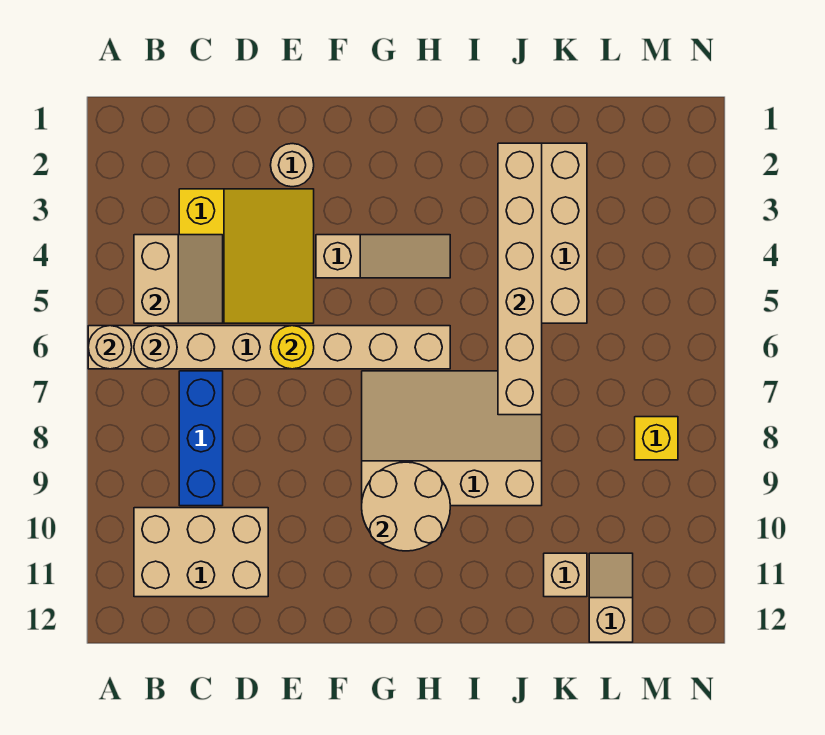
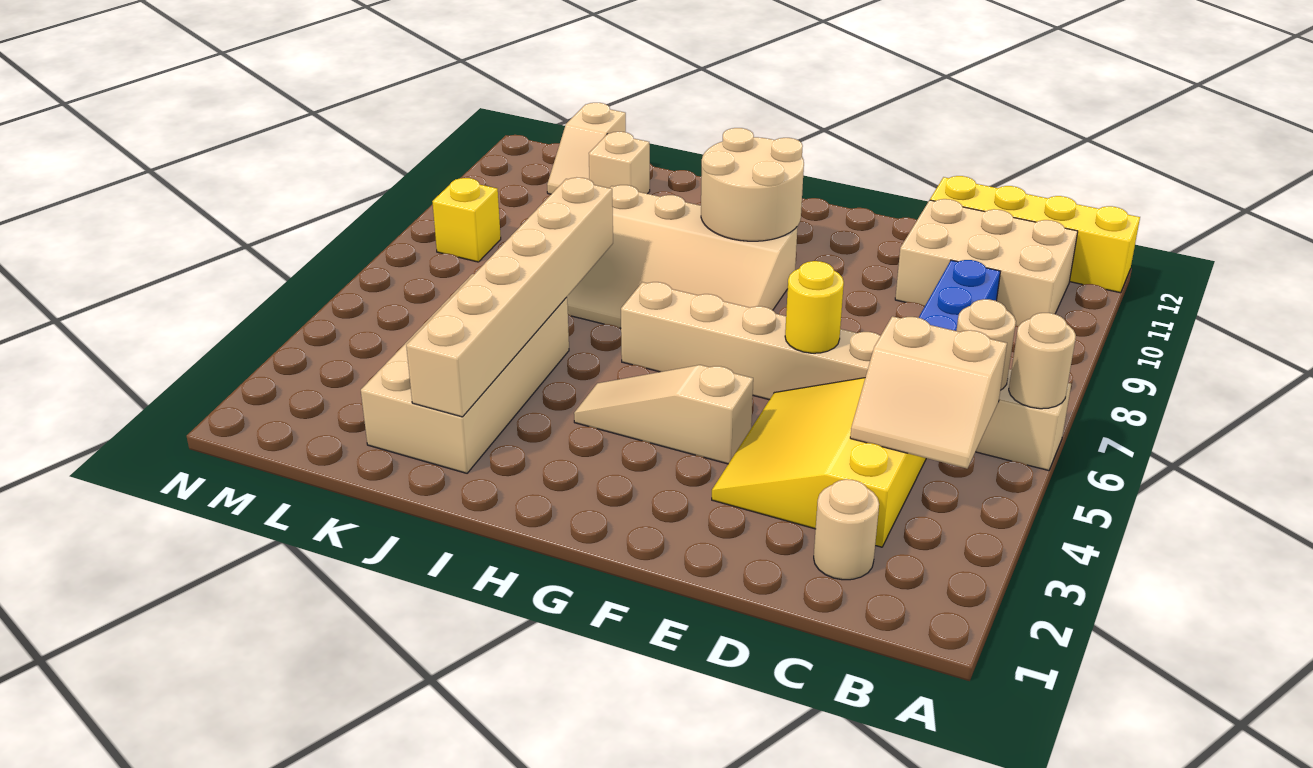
none -> yellow 1x4 brick [930,176,1140,293]
tan 2x2 slope [134,235,223,323] -> tan 2x2 slope turned to [850,316,1007,469]
tan 1x1 round brick [271,144,314,187] -> tan 1x1 round brick moved to [814,479,879,580]

